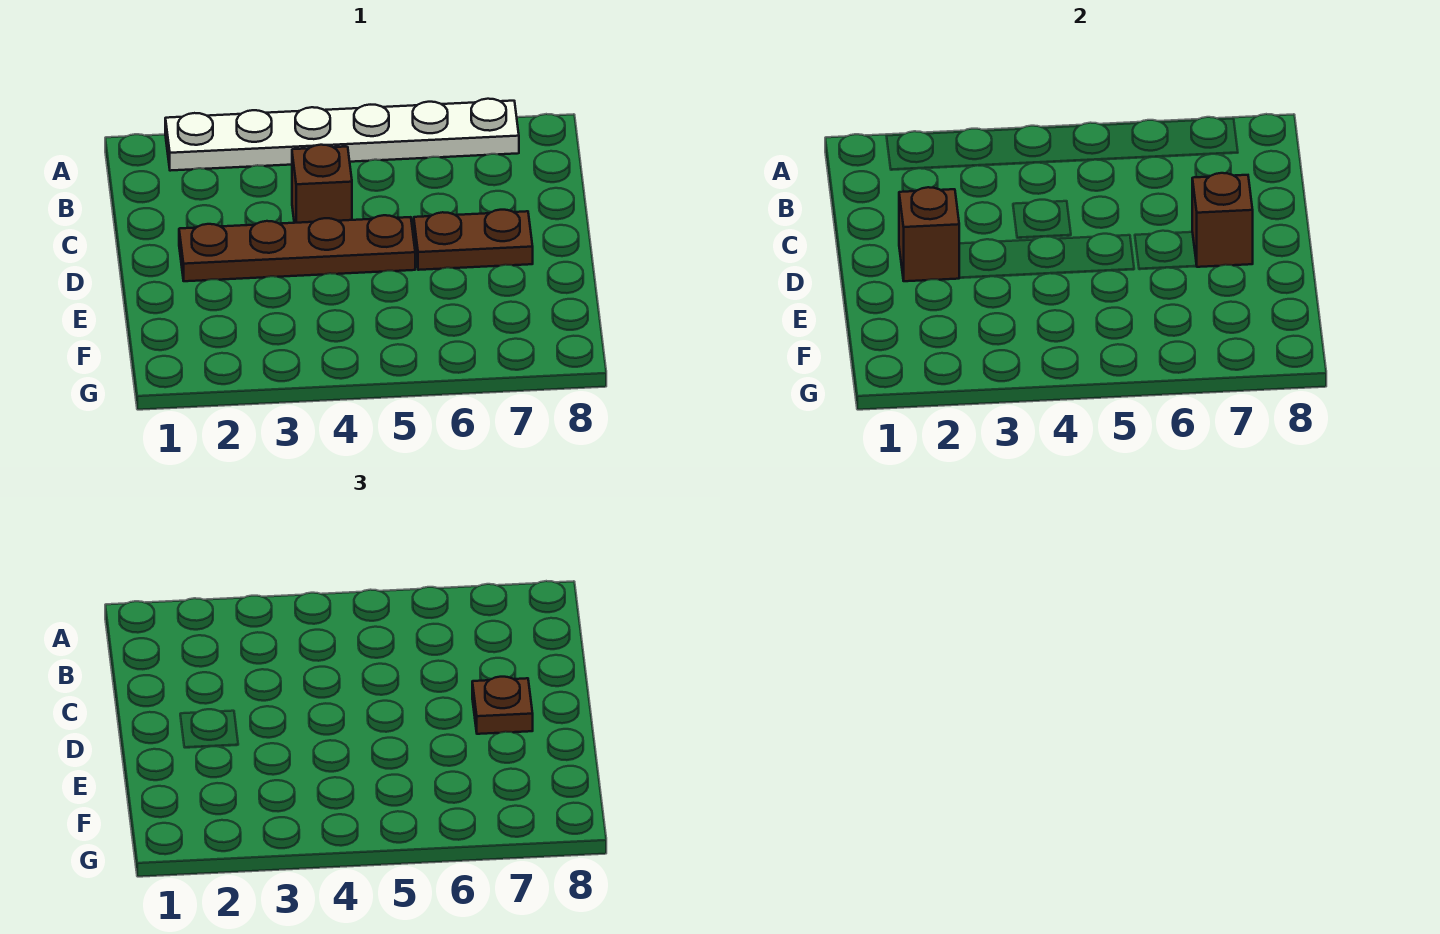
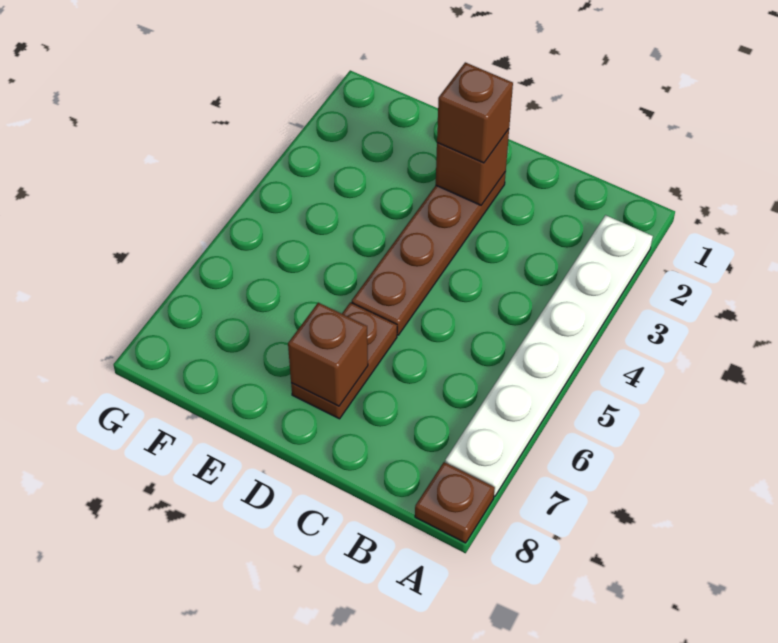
brown 1x1 brick [292,145,352,223] -> brown 1x1 brick moved to [437,62,513,163]
brown 1x1 plate [472,677,533,734] -> brown 1x1 plate moved to [415,462,495,543]

